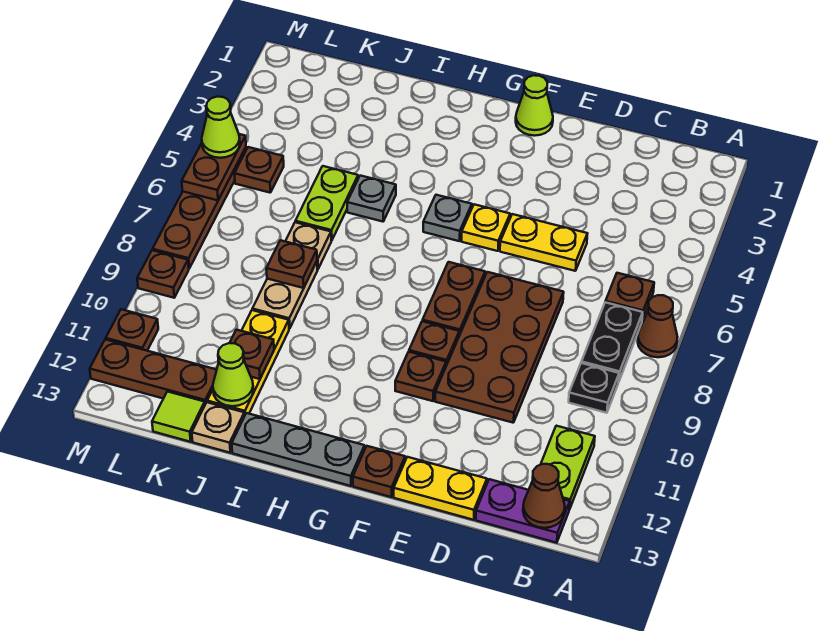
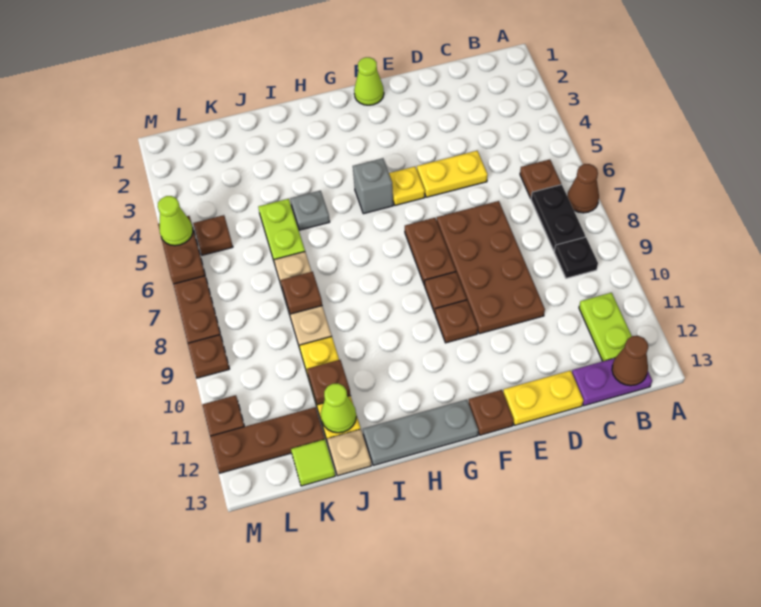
grey 1x1 plate [423,195,472,241] -> grey 1x1 brick [353,158,393,214]

